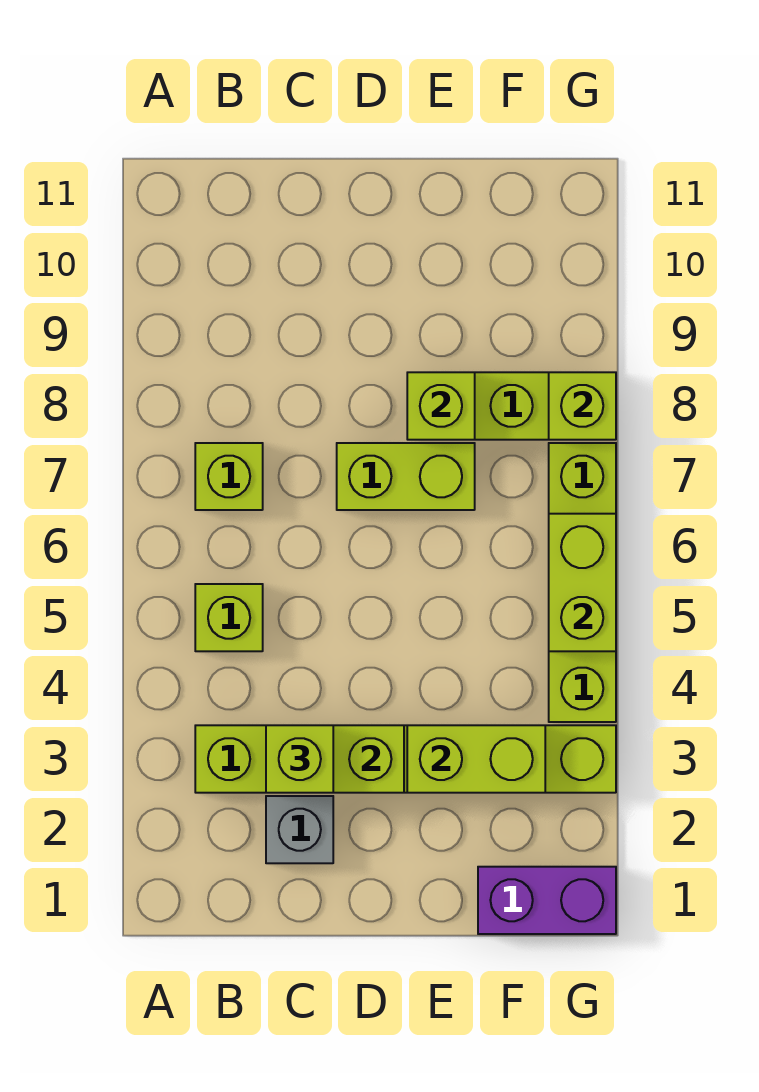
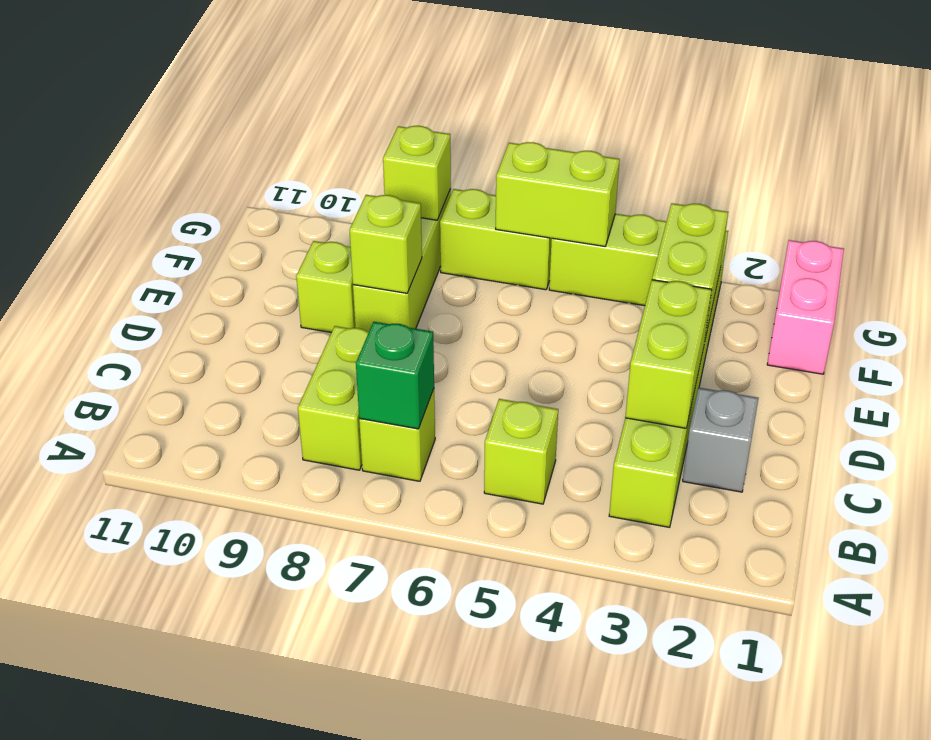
none -> green 1x1 brick [356,322,434,429]
lime 1x1 brick [266,725,333,793] -> lime 1x1 brick moved to [296,241,355,333]
lime 1x2 brick [337,443,475,510] -> lime 1x2 brick moved to [298,326,369,470]
purple 1x2 brick [478,867,616,934] -> pink 1x2 brick [767,240,844,374]

